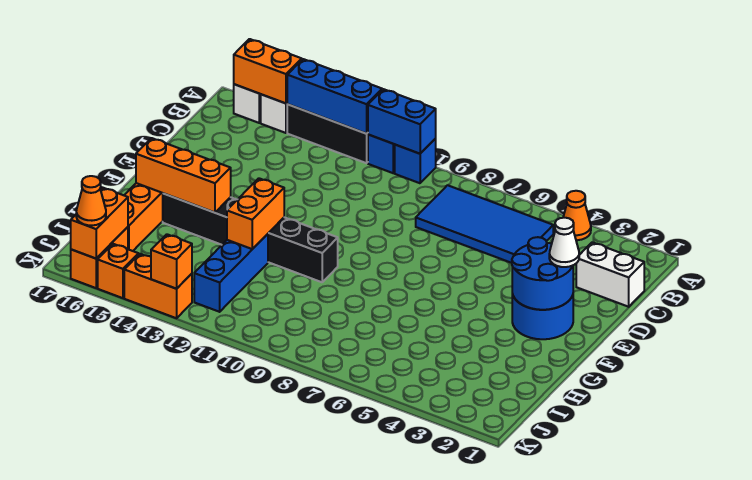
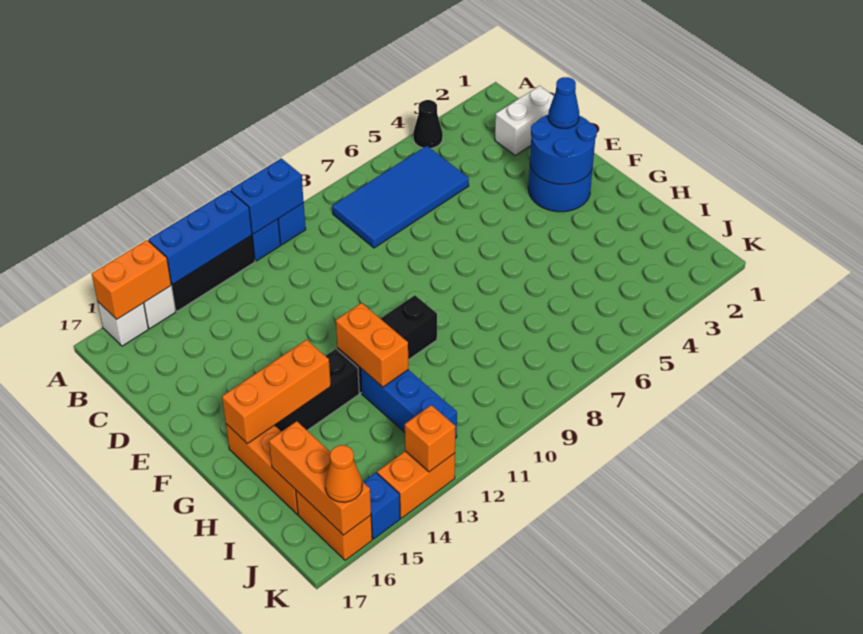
orange 1x1 cone [563,191,591,240] -> black 1x1 cone [413,100,443,148]
white 1x1 cone [549,218,579,267] -> blue 1x1 cone [548,77,579,129]
orange 1x2 brick [71,188,128,258] -> orange 1x3 brick [269,421,371,535]
orange 1x1 brick [98,244,139,298] -> blue 1x1 brick [363,473,400,539]

